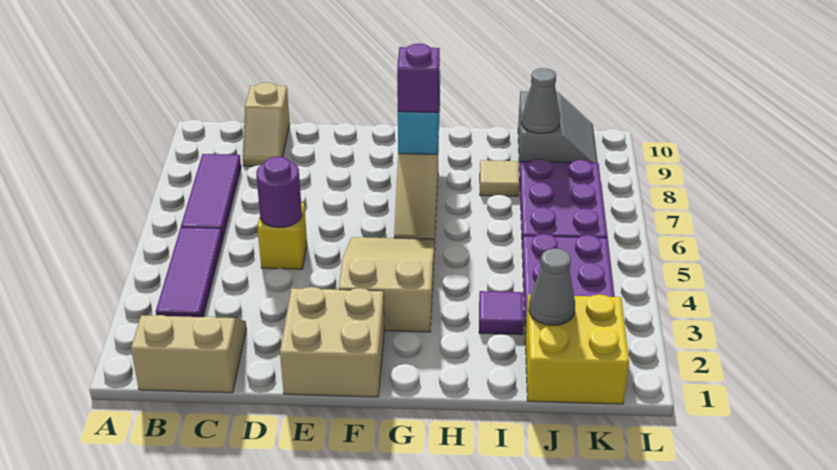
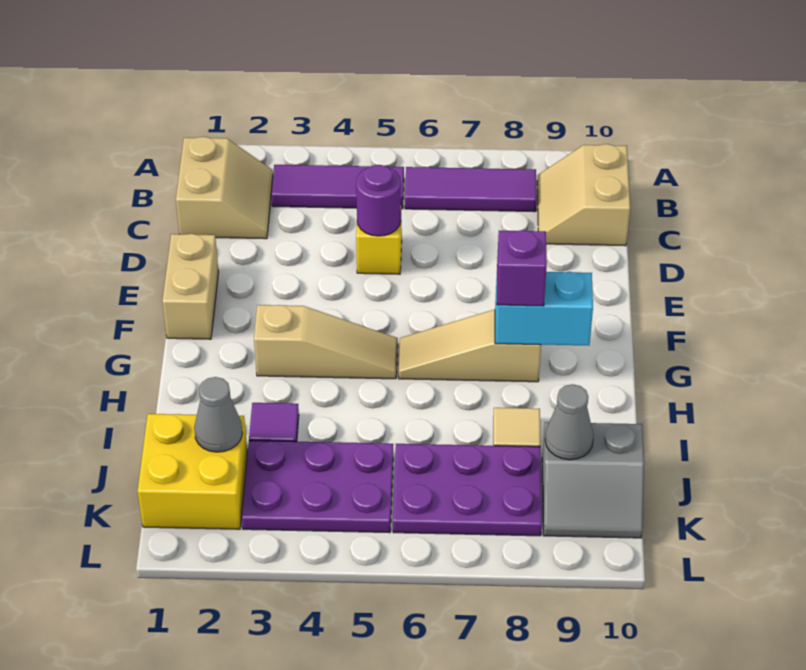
tan 1x2 slope [243,82,290,166] -> tan 2x2 slope [537,144,630,246]
tan 2x2 brick [280,287,384,397] -> tan 1x2 brick [162,234,219,339]
tan 2x3 slope [339,237,435,332] -> tan 1x3 slope [254,305,398,379]

